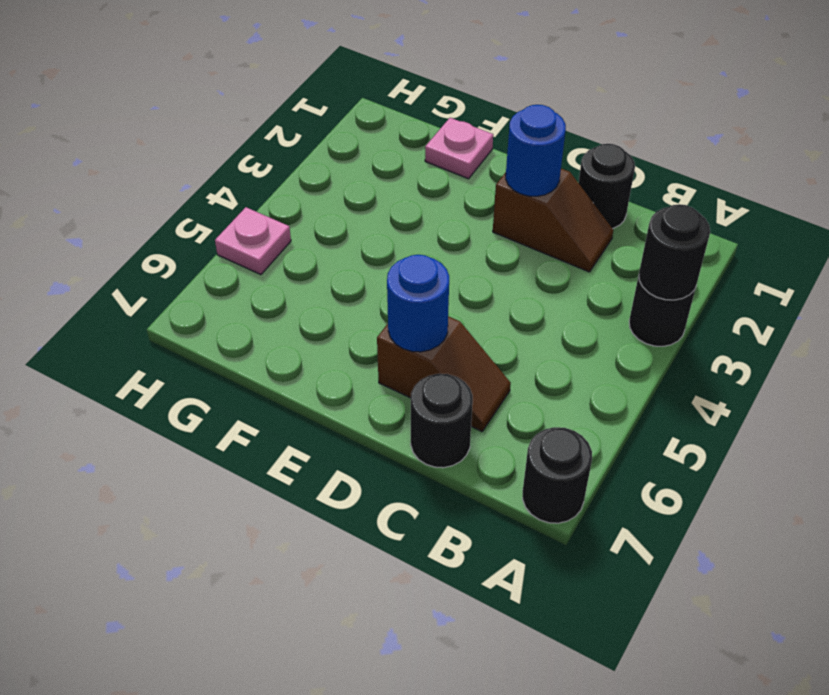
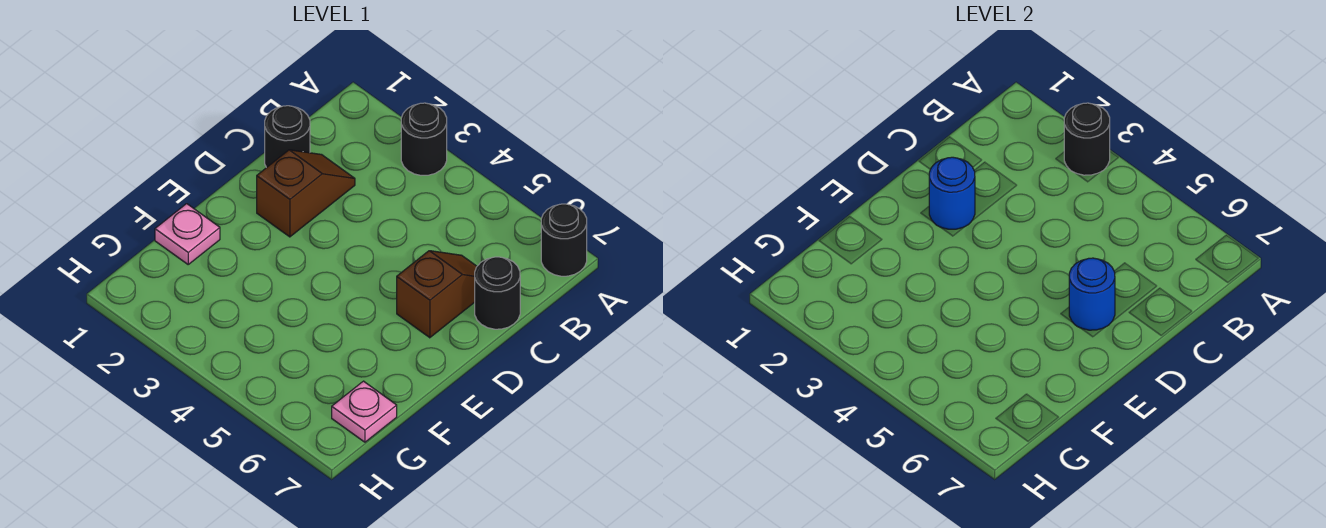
pink 1x1 plate [215,207,291,275] -> pink 1x1 plate moved to [332,381,397,442]

